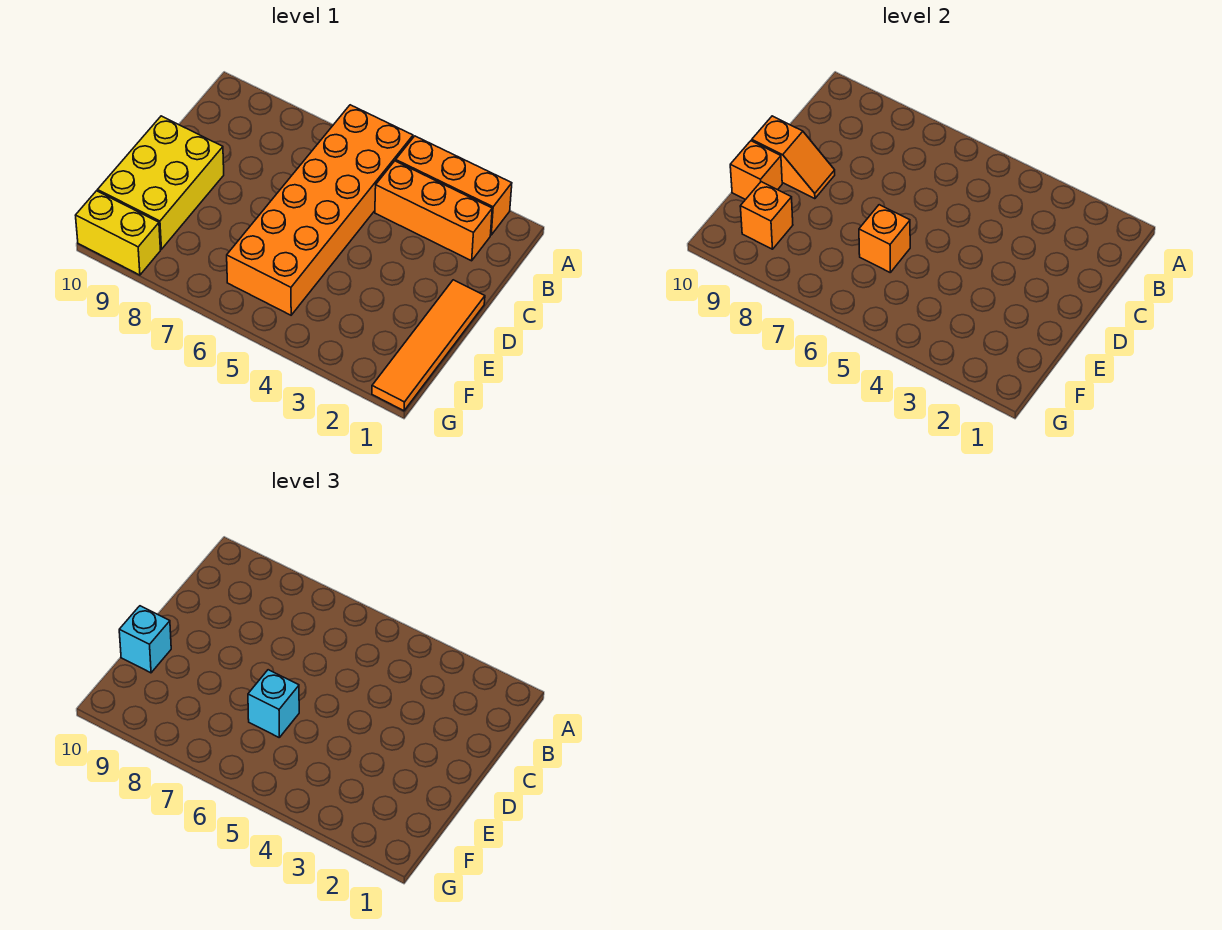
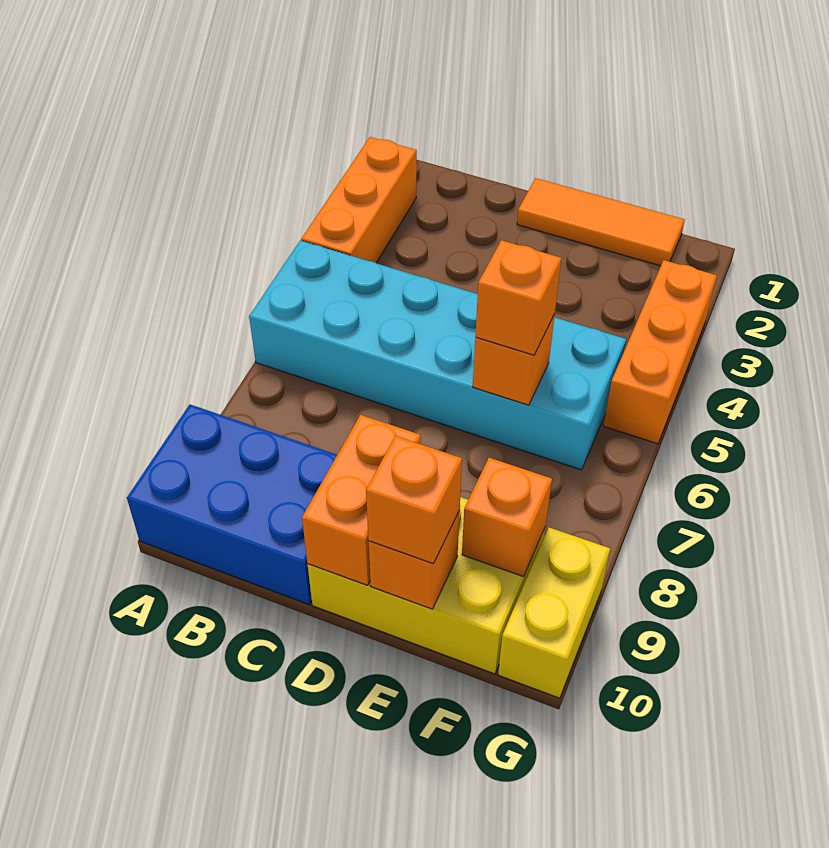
orange 2x6 brick [227,105,413,315] -> cyan 2x6 brick [249,240,626,470]
none -> blue 2x3 brick [127,405,337,605]
orange 1x3 brick [375,161,492,261] -> orange 1x3 brick moved to [603,260,717,444]
orange 1x4 tile [372,280,485,411] -> orange 1x3 tile [517,178,685,266]
orange 1x2 slope [752,116,835,199] -> orange 1x2 brick [302,415,421,585]
cyan 1x1 brick [248,670,299,737] -> orange 1x1 brick [475,240,561,355]
cyan 1x1 brick [119,606,171,673] -> orange 1x1 brick [366,436,462,564]

